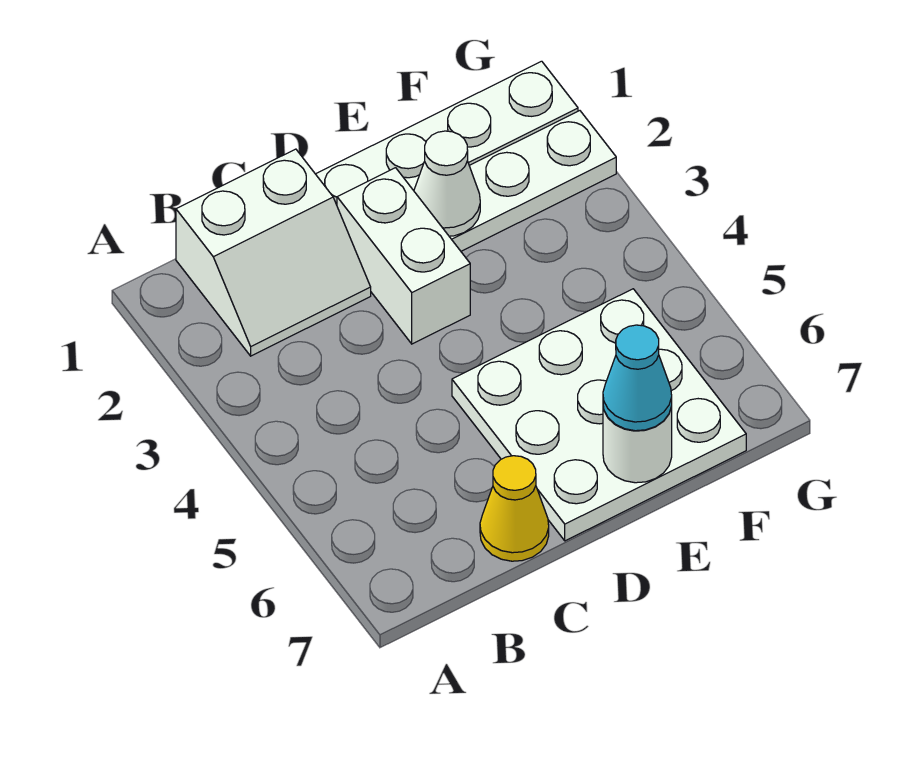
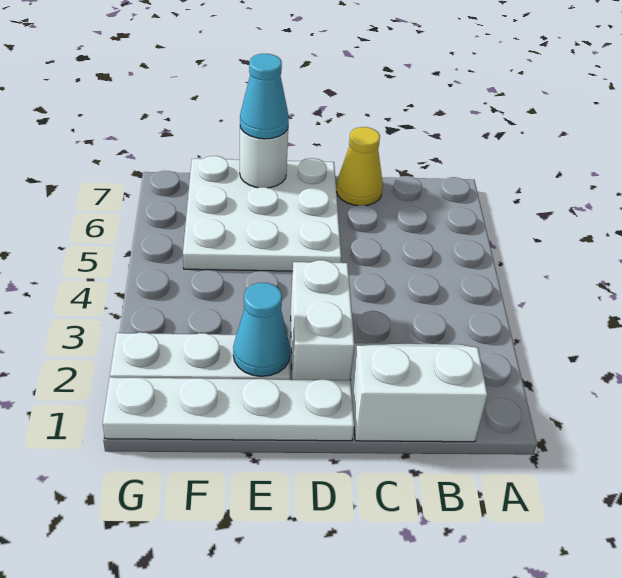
white 1x1 cone [414,131,480,236] -> cyan 1x1 cone [233,283,290,376]

